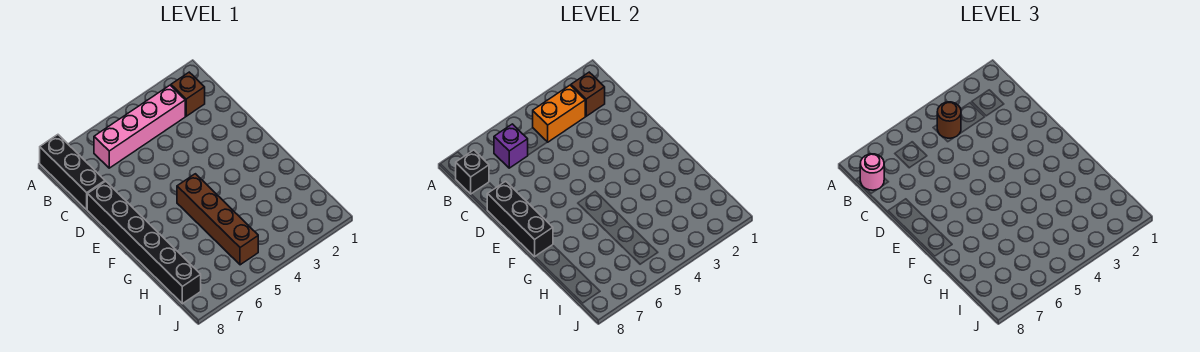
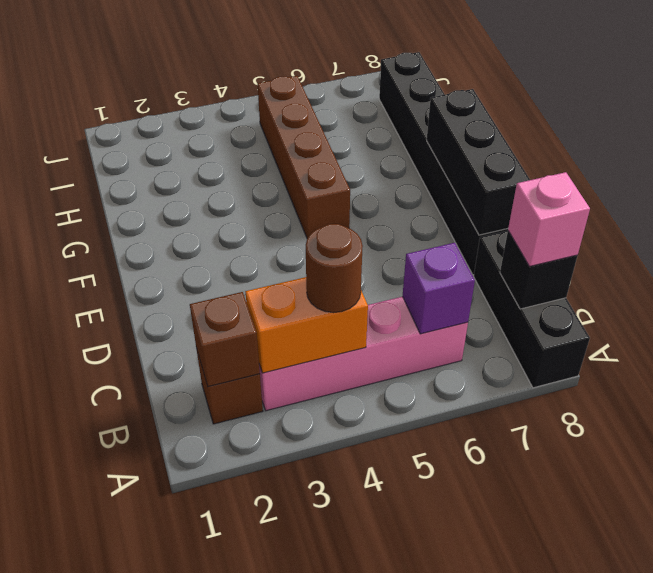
pink 1x1 round brick [860,154,884,190] -> pink 1x1 brick [508,172,590,266]

